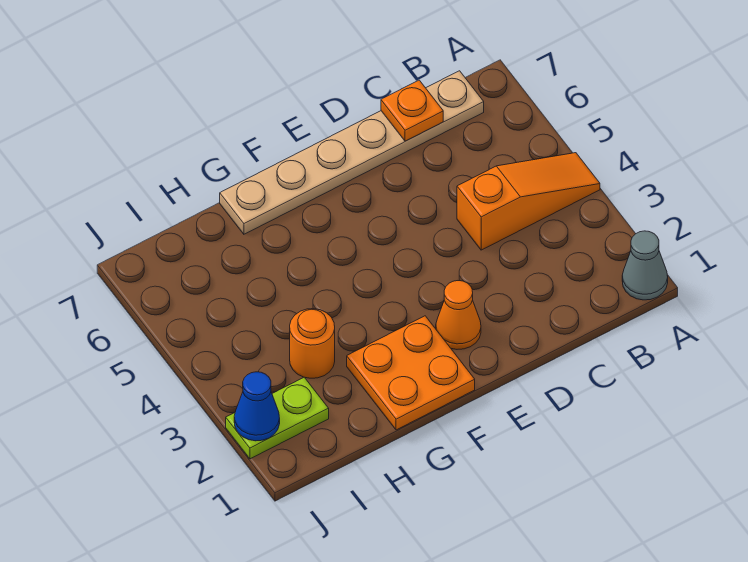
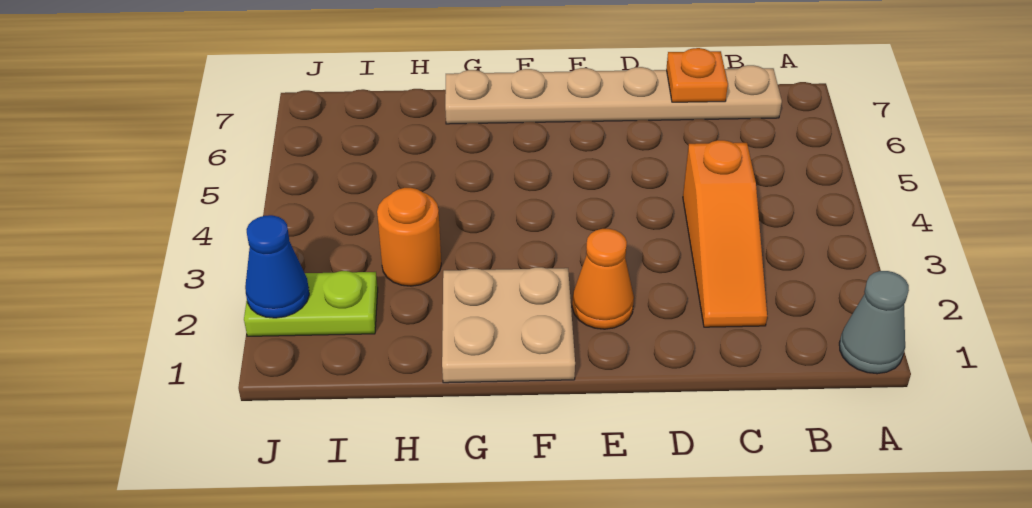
orange 1x3 slope [457,153,600,250] -> orange 1x3 slope turned to [683,140,767,327]
orange 2x2 plate [347,316,475,430] -> tan 2x2 plate [442,267,575,383]

